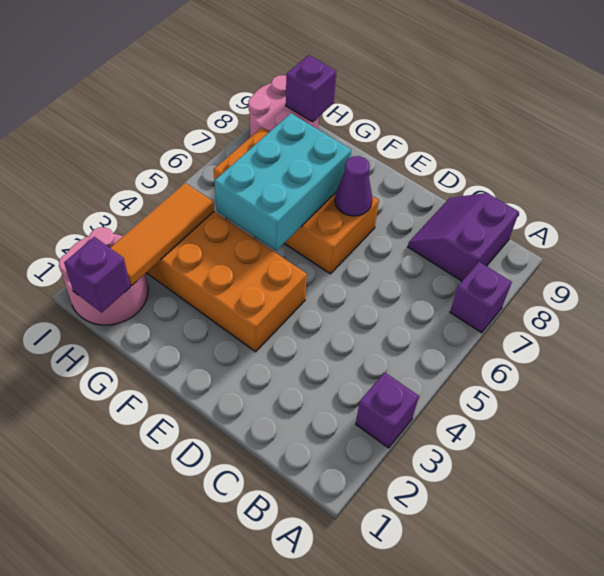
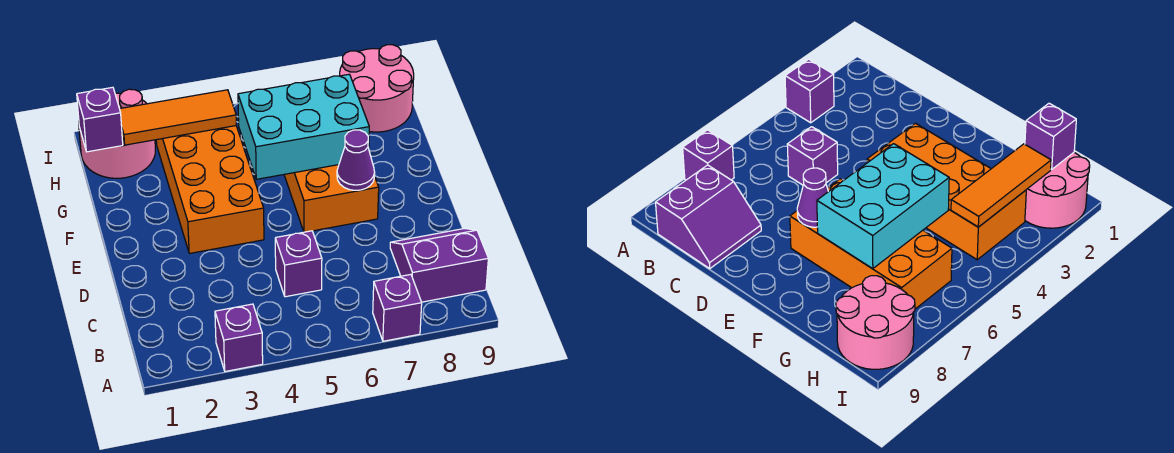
purple 1x1 brick [286,55,336,122] -> purple 1x1 brick moved to [275,231,322,297]

